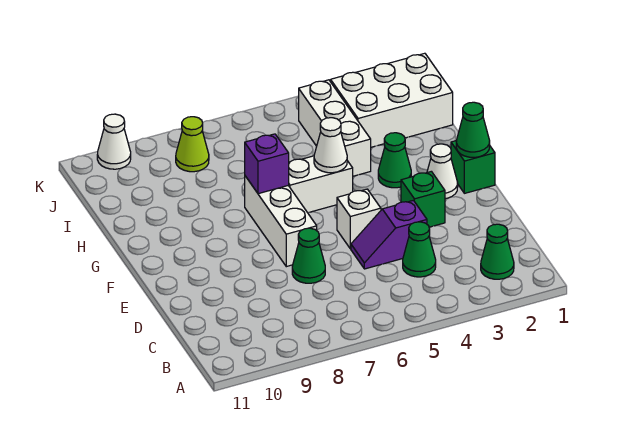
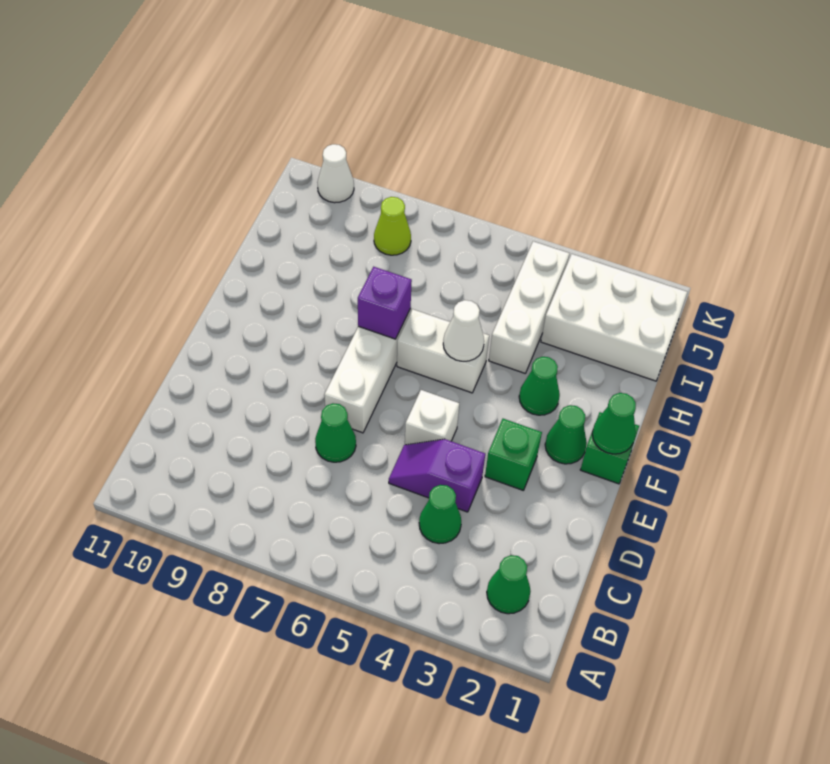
white 1x1 cone [427,144,458,199] -> green 1x1 cone [545,405,587,464]

